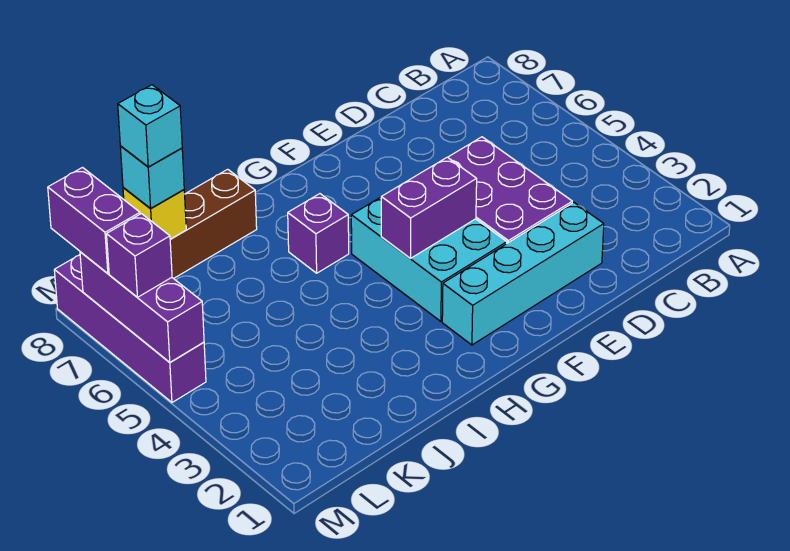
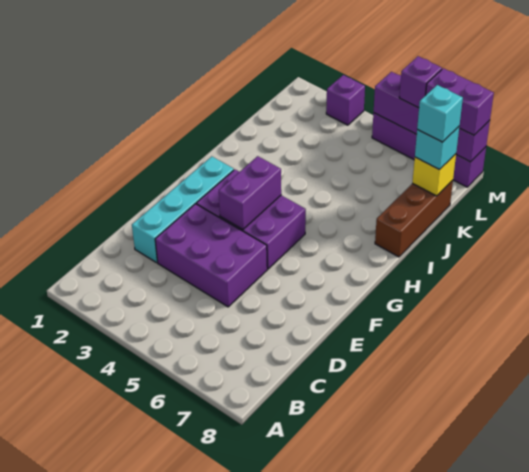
cyan 2x3 brick [351,197,507,321] -> purple 2x3 brick [196,170,306,269]
purple 1x1 brick [288,194,349,273] -> purple 1x1 brick moved to [326,75,365,125]
purple 1x3 brick [80,252,204,362] -> purple 1x4 brick [374,72,490,162]

